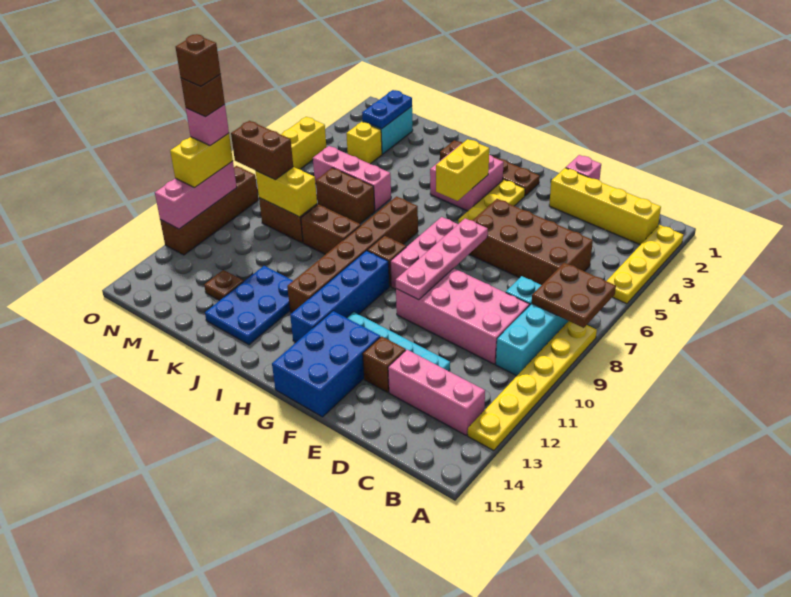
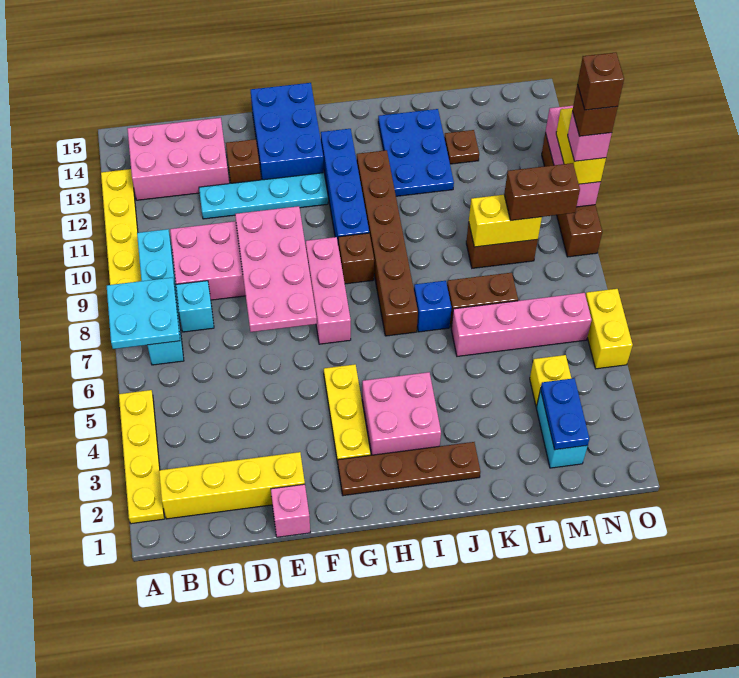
brown 2x2 plate [532,263,616,328] -> cyan 2x2 plate [107,277,180,349]
pink 1x3 brick [388,350,485,435] -> pink 2x3 brick [127,118,229,200]
brown 2x4 brick [469,199,593,285] -> none
pink 1x4 plate [396,218,488,300] -> pink 2x4 plate [235,206,317,332]
yellow 1x2 brick [436,139,489,201] -> none
none -> blue 1x1 brick [414,281,451,332]
brown 1x2 brick [301,204,361,254] -> none
pink 1x3 brick [313,146,391,211] -> pink 1x4 brick [451,293,592,356]

